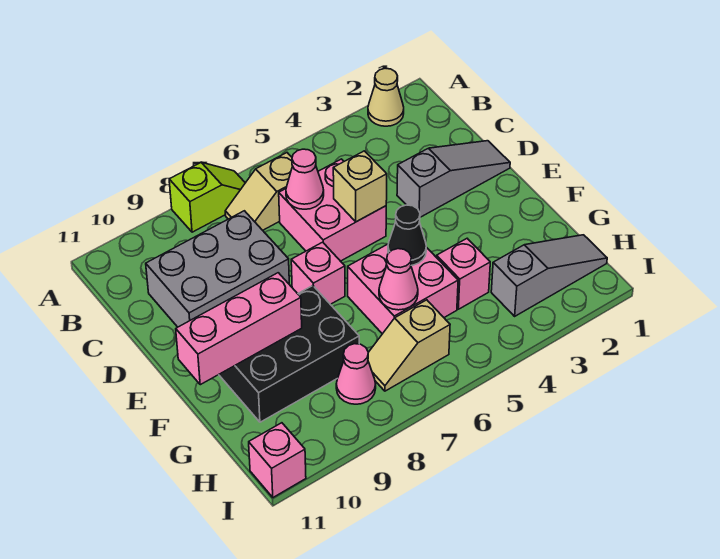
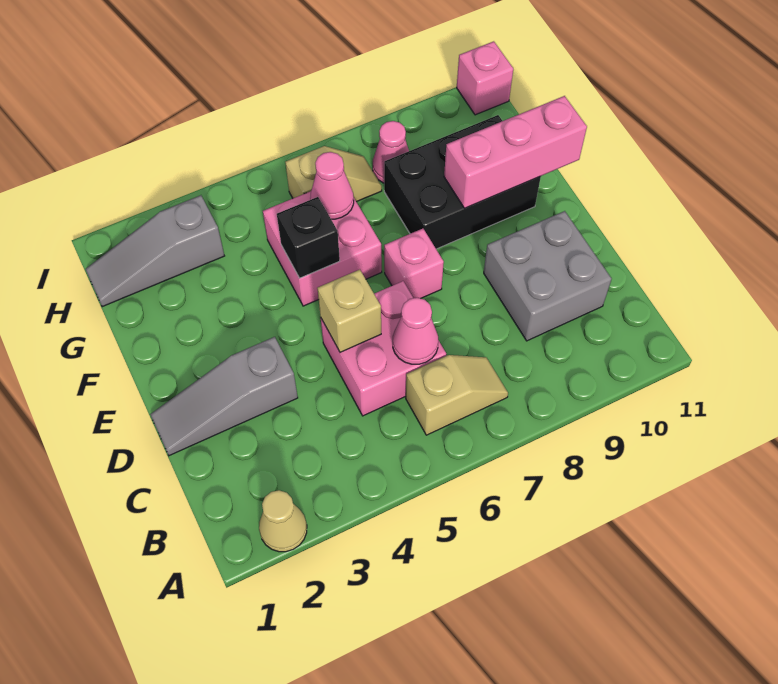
lime 1x2 slope [169,162,245,232] -> none
grey 2x3 brick [146,211,289,327] -> grey 2x2 brick [484,211,612,341]
black 1x1 cone [388,205,426,265] -> black 1x1 brick [277,197,340,278]
pink 1x1 brick [437,239,490,309] -> none

